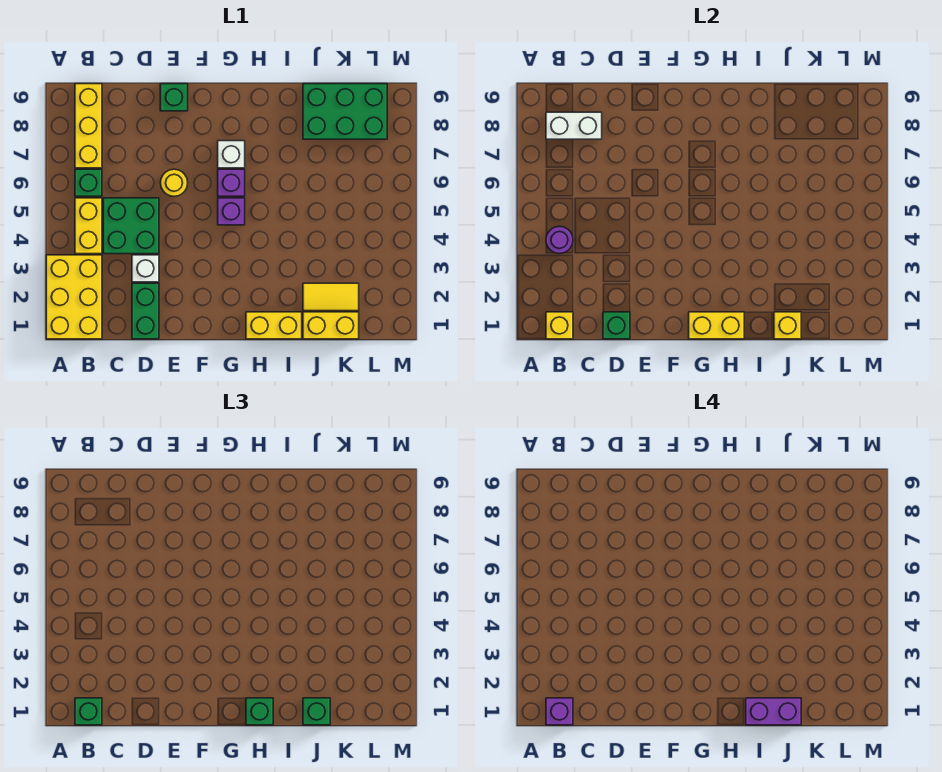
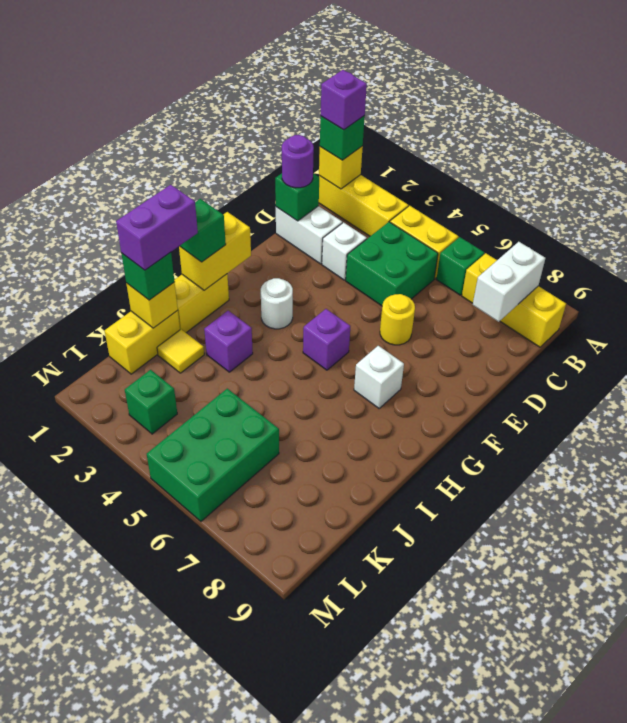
yellow 2x3 brick [46,255,102,339] -> yellow 1x3 brick [319,175,408,236]
purple 1x1 round brick [546,226,573,254] -> purple 1x1 round brick moved to [282,135,314,188]
green 1x2 brick [132,283,159,339] -> white 1x2 brick [276,206,342,264]
green 1x1 brick [160,84,188,111] -> green 1x1 brick moved to [125,370,177,434]
none -> white 1x1 round brick [261,278,293,329]
purple 1x1 brick [218,169,245,196] -> purple 1x1 brick moved to [204,311,253,372]
yellow 1x2 tile [303,283,359,311] -> yellow 1x1 tile [157,329,204,373]
green 2x3 brick [303,84,387,139] -> green 2x3 brick moved to [147,389,279,521]

